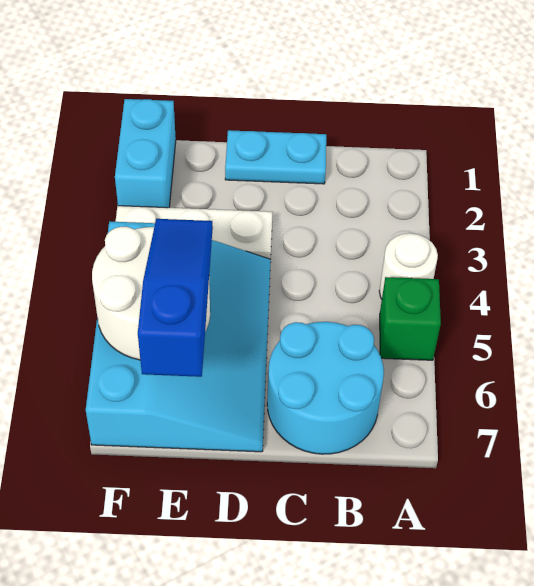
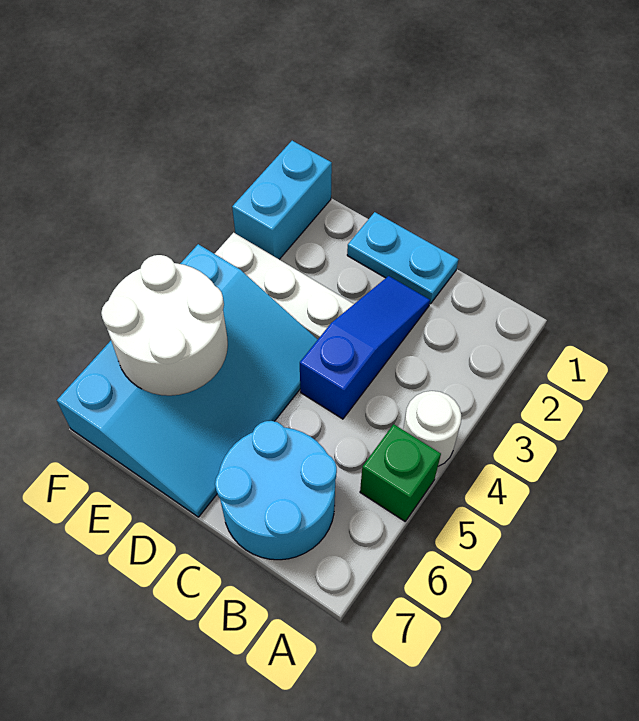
blue 1x3 slope [138,219,213,377] -> blue 1x3 slope moved to [300,276,430,419]

